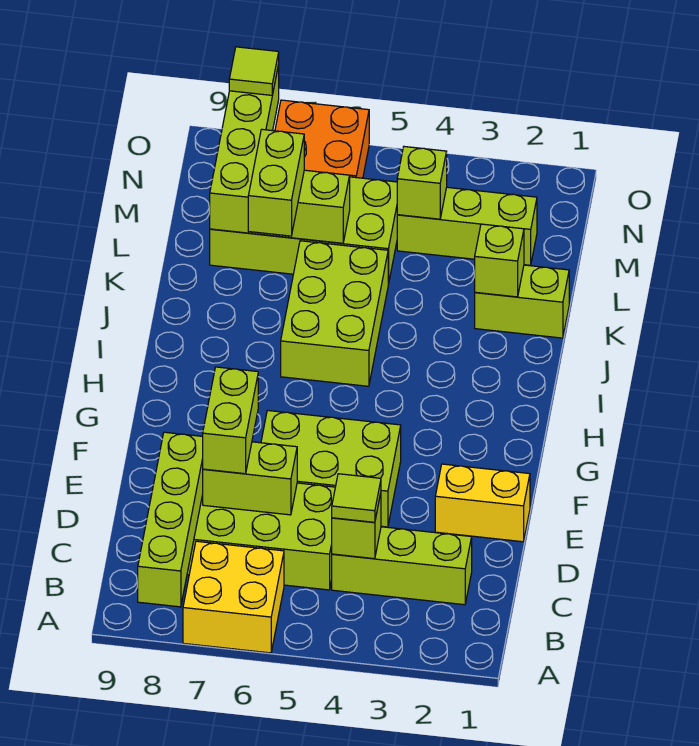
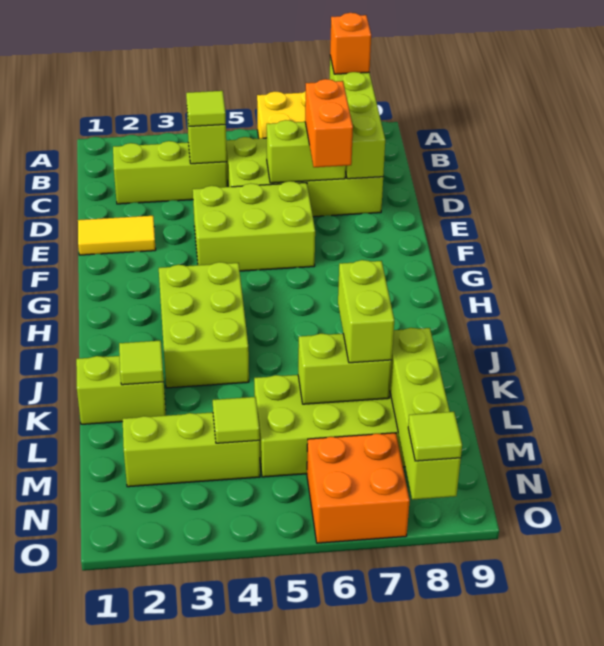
none -> orange 1x1 brick [330,13,371,74]
lime 1x2 brick [203,367,258,474] -> orange 1x2 brick [305,79,353,167]
yellow 1x2 brick [435,464,530,542] -> yellow 1x2 tile [78,216,156,255]
lime 2x3 brick [281,241,388,386] -> lime 2x3 brick moved to [159,262,249,388]
lime 1x1 brick [475,224,524,297] -> lime 1x1 tile [119,340,164,385]
lime 1x1 brick [397,147,447,219] -> lime 1x1 tile [213,397,260,443]

